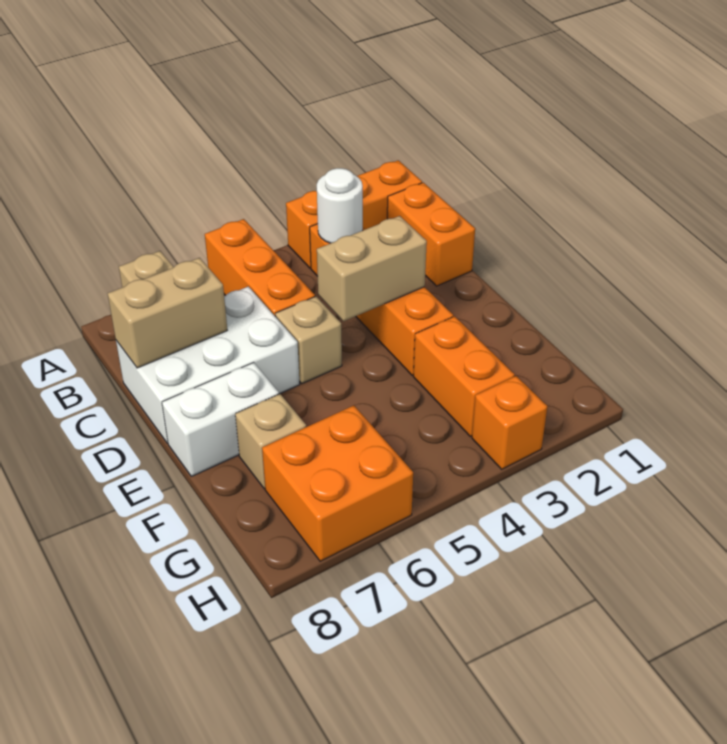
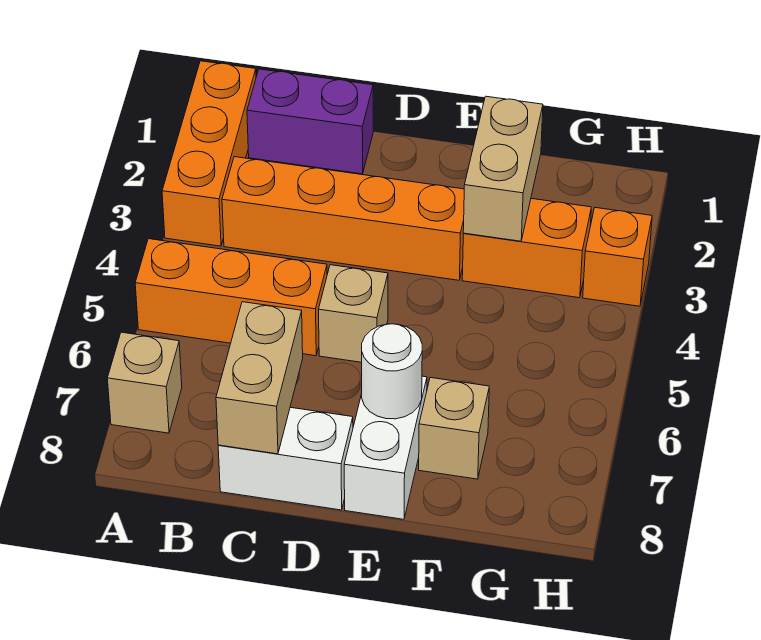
orange 1x2 brick [387,182,475,286] -> purple 1x2 brick [247,69,373,174]
white 1x1 round brick [317,168,363,243] -> white 1x1 round brick moved to [362,324,422,419]
white 2x3 brick [116,287,300,443] -> white 1x2 brick [218,407,353,510]
tan 1x2 brick [317,216,427,321] -> tan 1x2 brick moved to [463,96,543,241]
orange 2x2 brick [262,405,413,561] -> none

